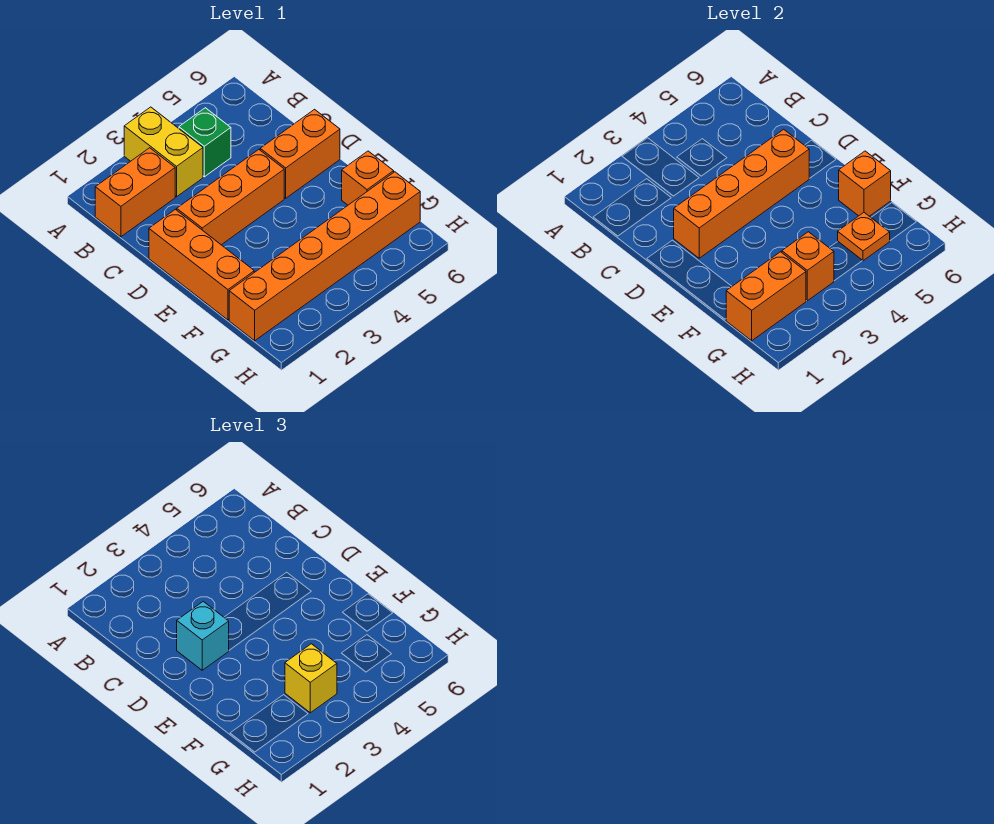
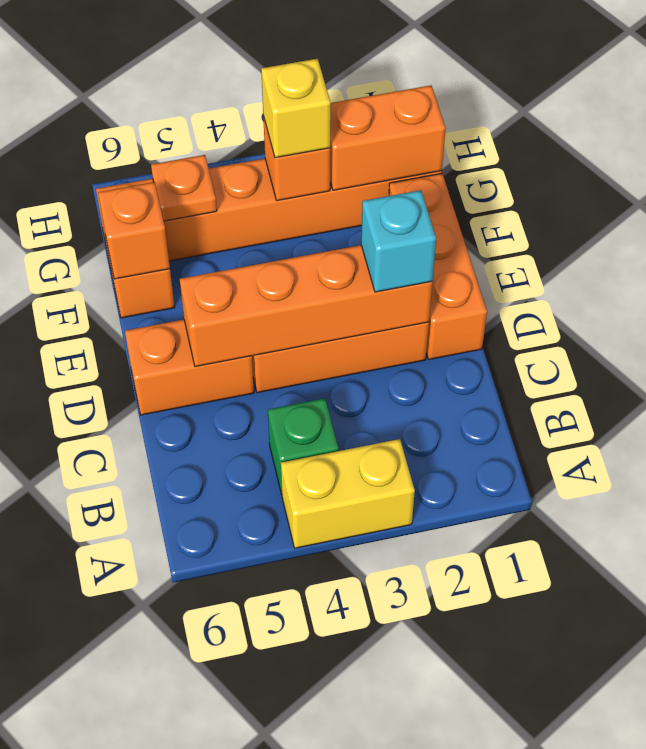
yellow 1x2 brick [124,107,203,197] -> yellow 1x2 brick turned to [281,439,415,548]
orange 1x2 brick [95,148,175,237] -> none

